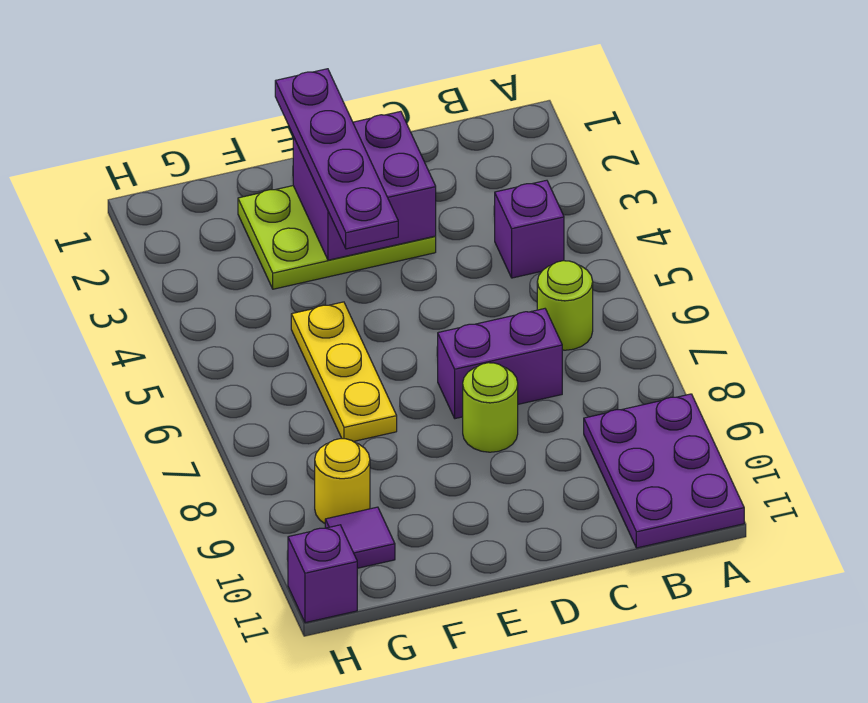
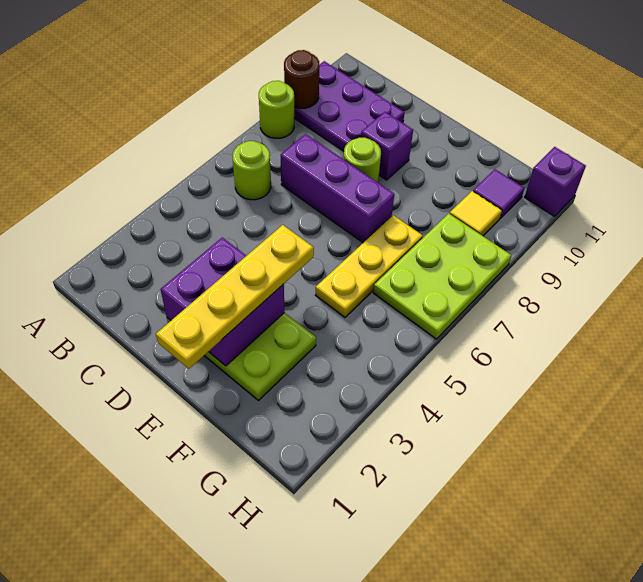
none -> lime 1x1 round brick [259,81,294,138]
purple 2x3 plate [584,394,744,548] -> purple 2x3 plate turned to [294,61,405,151]
none -> brown 1x1 round brick [284,50,319,108]
purple 1x1 brick [495,180,564,278] -> purple 1x1 brick moved to [361,112,413,180]
purple 1x2 brick [438,309,562,419] -> purple 1x3 brick [281,134,394,243]
purple 1x4 plate [275,69,398,249] -> yellow 1x4 plate [156,225,314,369]
none -> lime 2x3 plate [373,213,511,339]
yellow 1x1 round brick [315,439,370,523] -> yellow 1x1 tile [450,191,502,236]

